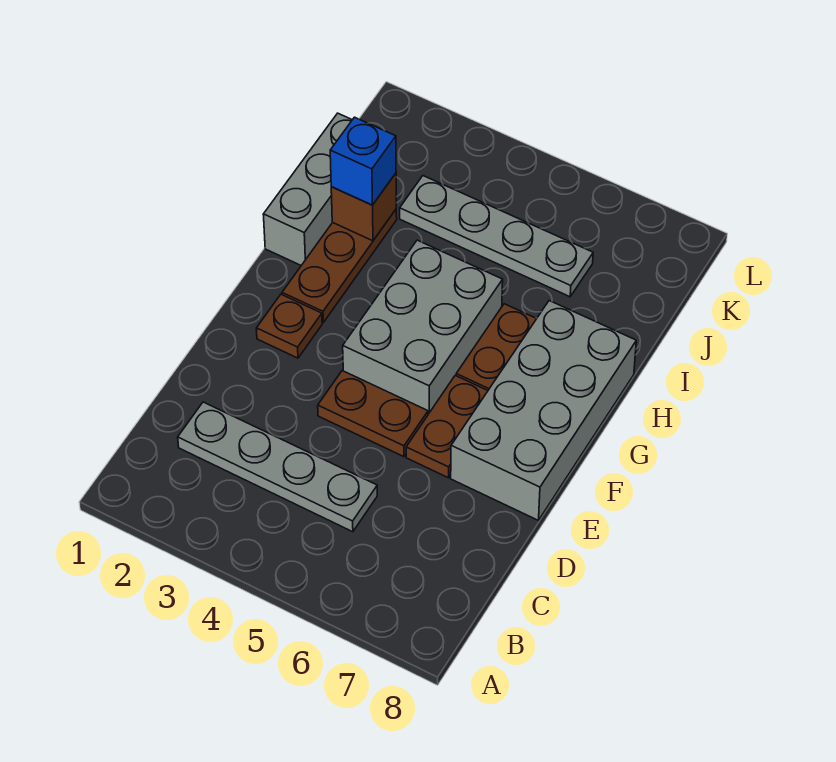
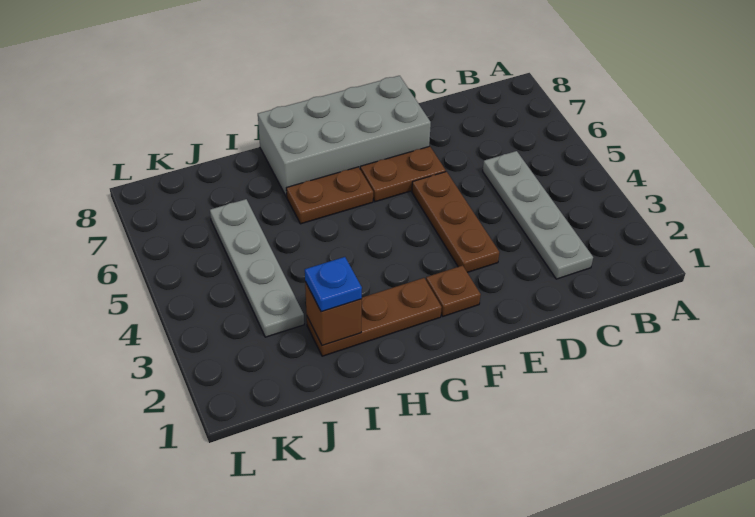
brown 1x2 plate [318,371,428,457] -> brown 1x3 plate [412,172,499,272]
grey 2x3 brick [343,240,503,414] -> none
grey 1x3 brick [263,113,352,265] -> none
blue 1x1 brick [330,117,396,205] -> blue 1x1 plate [305,257,362,312]

